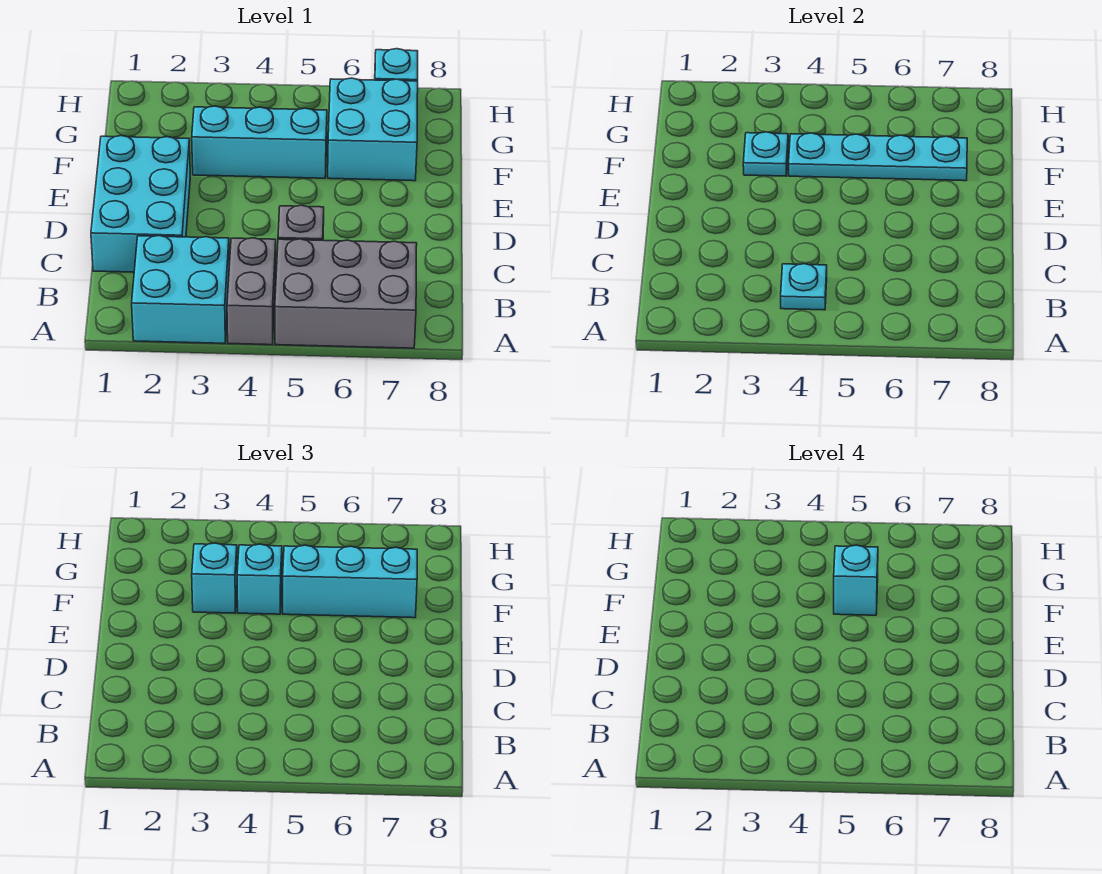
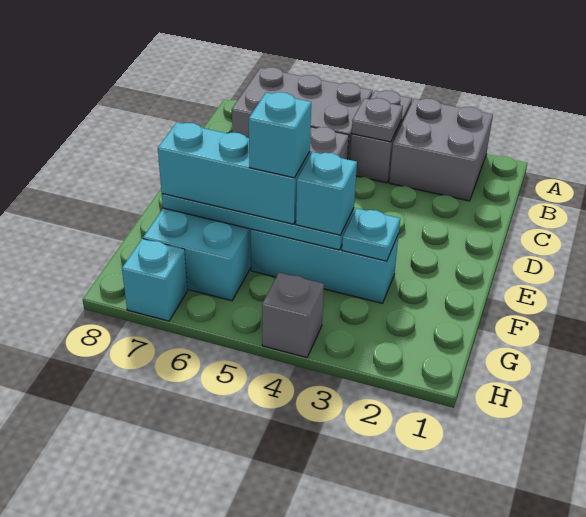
cyan 2x2 brick [132,236,229,343] -> grey 2x2 brick [389,98,493,201]
cyan 1x1 plate [781,264,827,310] -> grey 1x1 plate [352,98,403,142]
cyan 2x3 brick [91,136,190,272] -> none
cyan 1x1 brick [192,543,237,613] -> none
none -> grey 1x1 brick [262,273,324,358]

